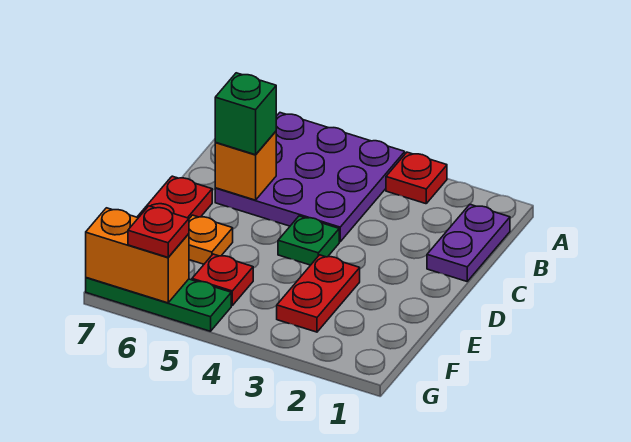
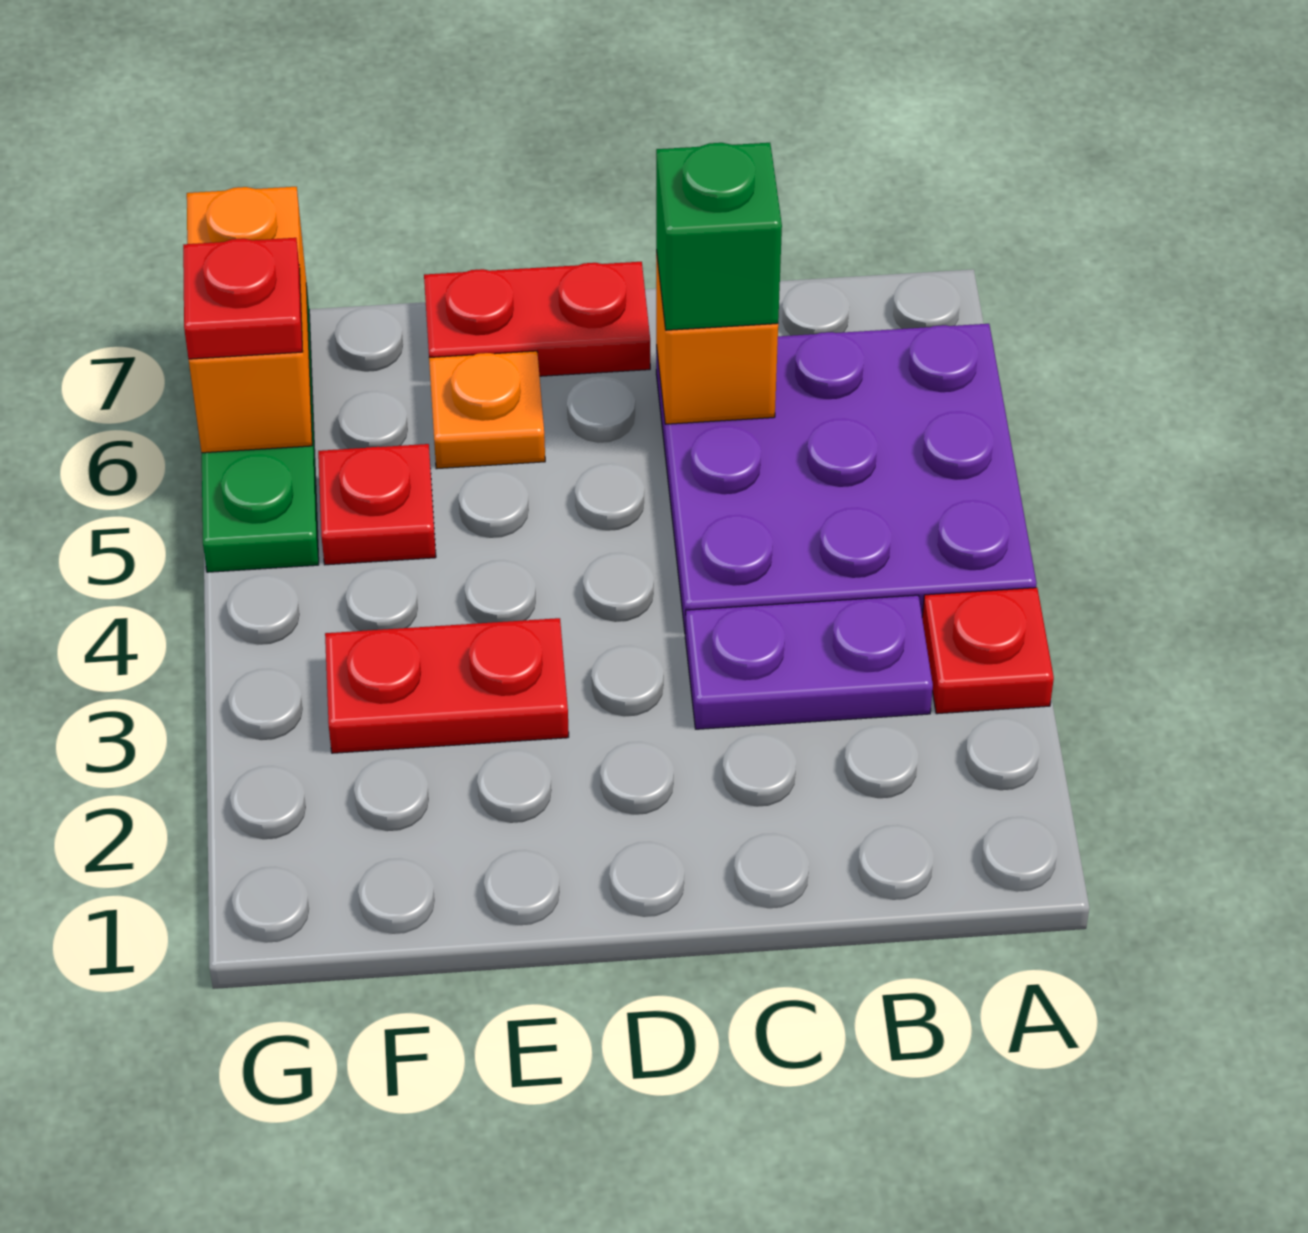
purple 1x2 plate [427,205,510,281] -> purple 1x2 plate moved to [685,595,933,729]
green 1x1 plate [278,216,339,265] -> none

